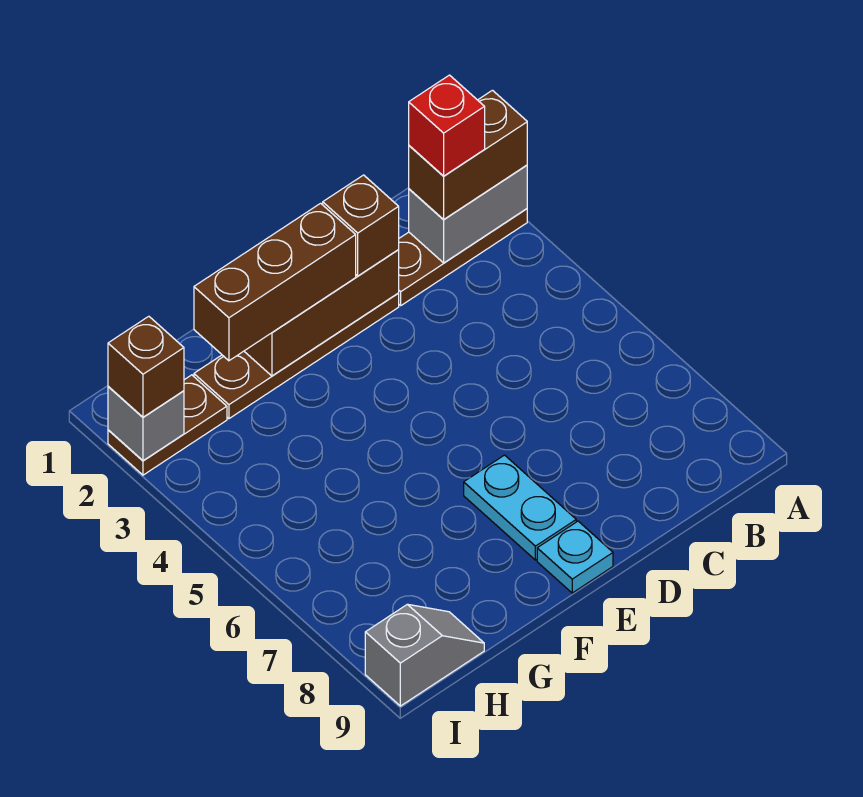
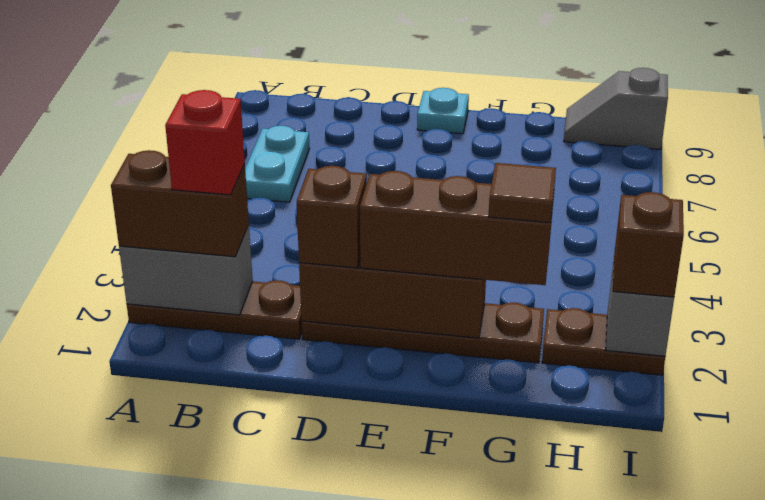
cyan 1x2 plate [464,455,576,560] -> cyan 1x2 plate moved to [245,126,310,202]
none -> brown 1x1 tile [489,163,556,223]

